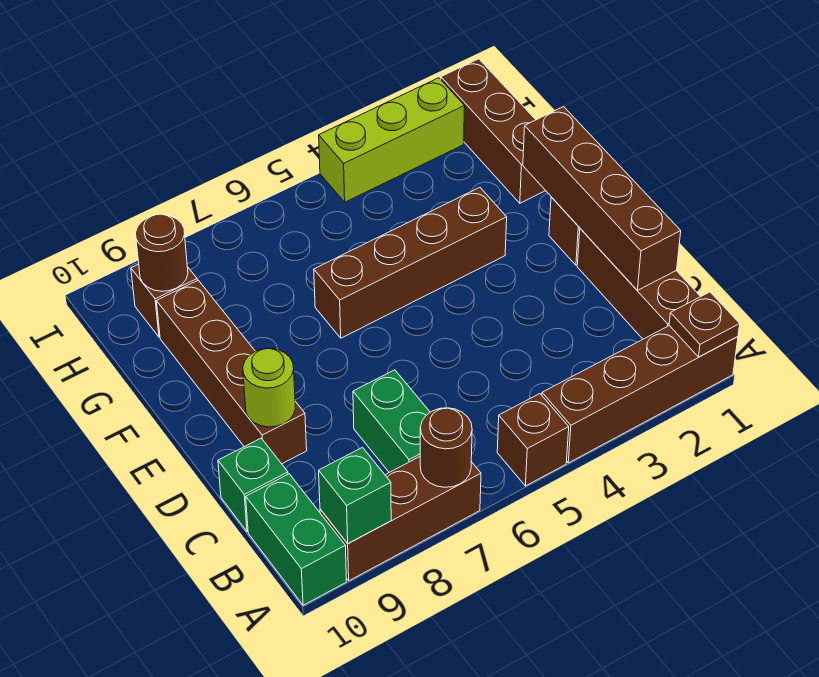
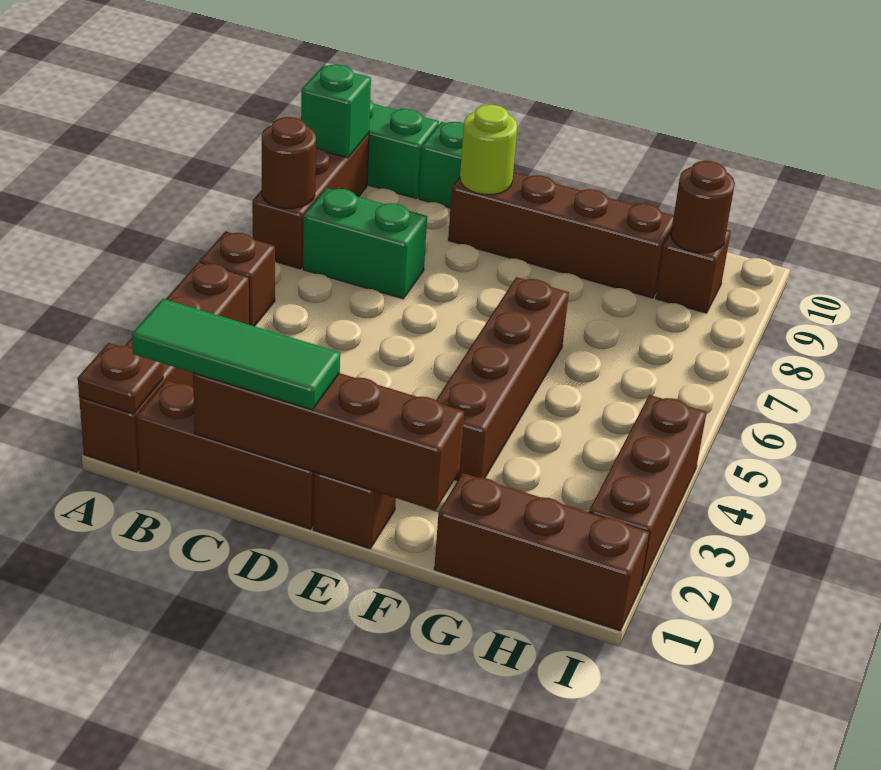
none -> green 1x3 tile [132,299,340,410]
lime 1x3 brick [319,78,464,202] -> brown 1x3 brick [589,395,707,585]

